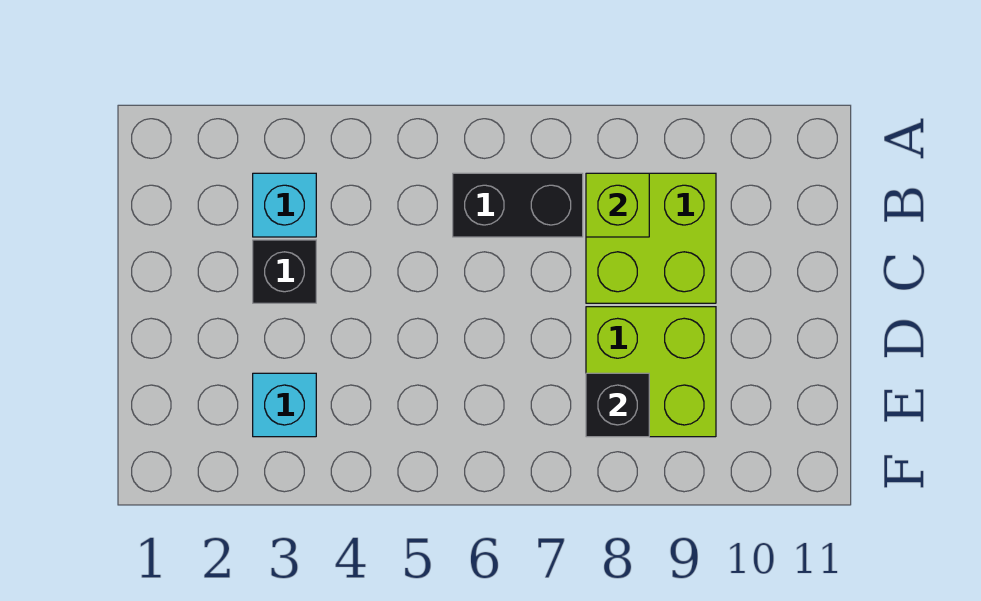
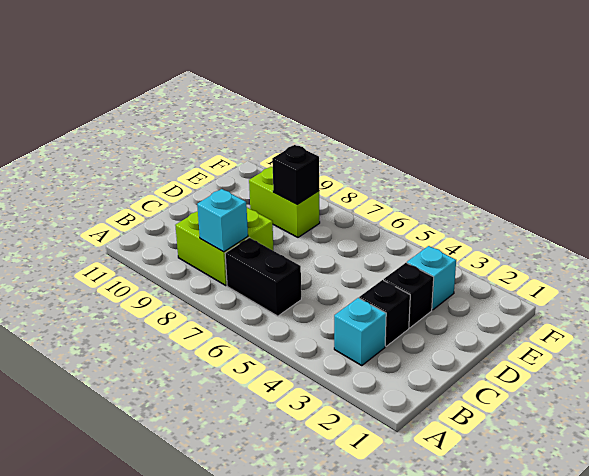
lime 1x1 brick [586,173,649,237] -> cyan 1x1 brick [197,189,248,252]
none -> black 1x1 brick [384,263,434,328]
lime 2x2 brick [586,307,716,437] -> lime 1x2 brick [249,167,320,237]

